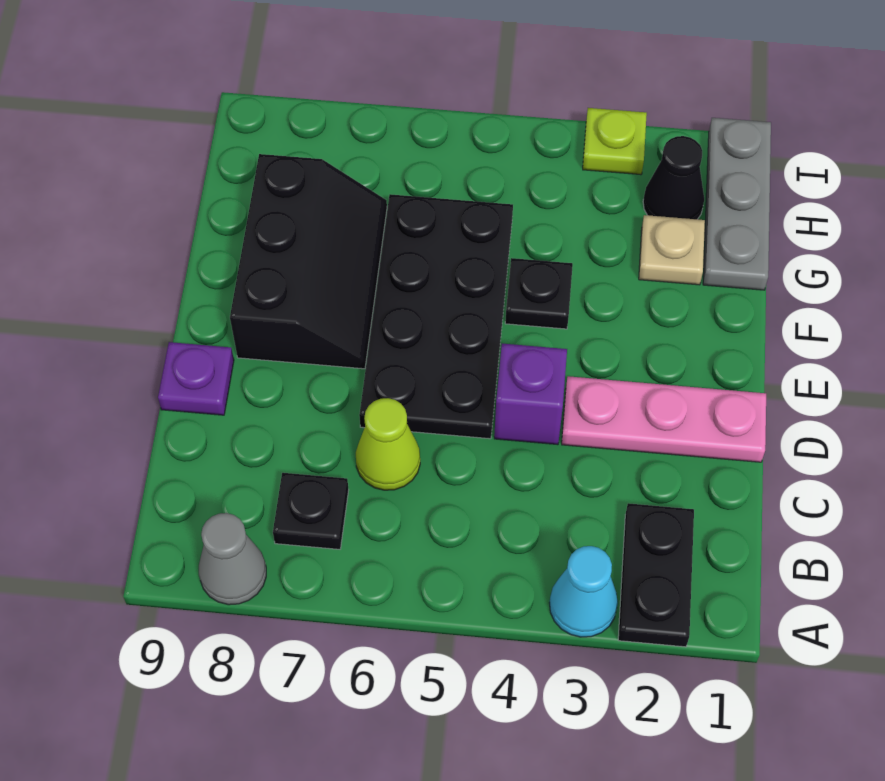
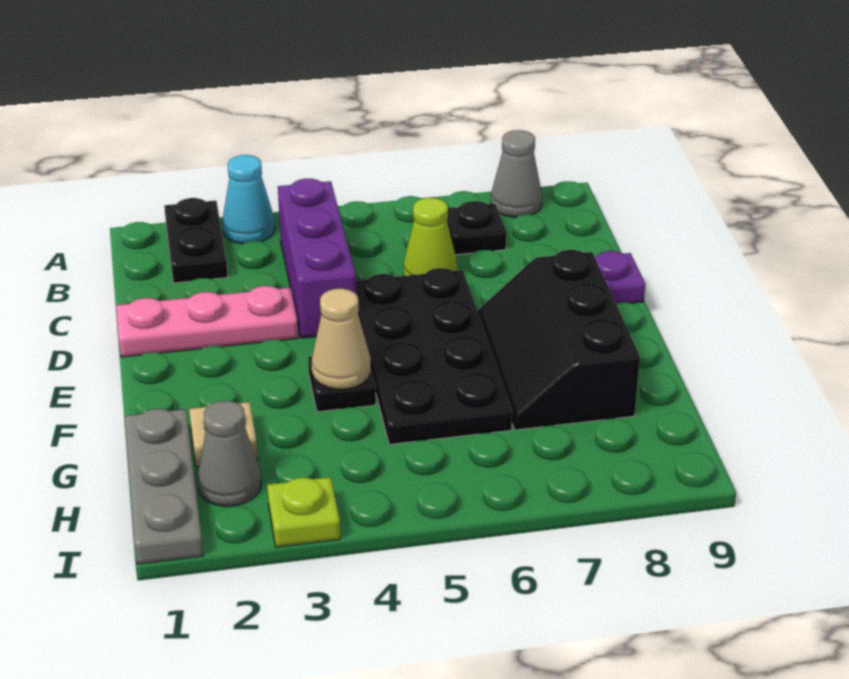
purple 1x1 brick [494,344,567,445] -> purple 1x3 brick [278,179,356,338]
none -> tan 1x1 cone [312,289,371,389]
black 1x1 cone [643,136,704,219] -> grey 1x1 cone [198,401,261,506]

